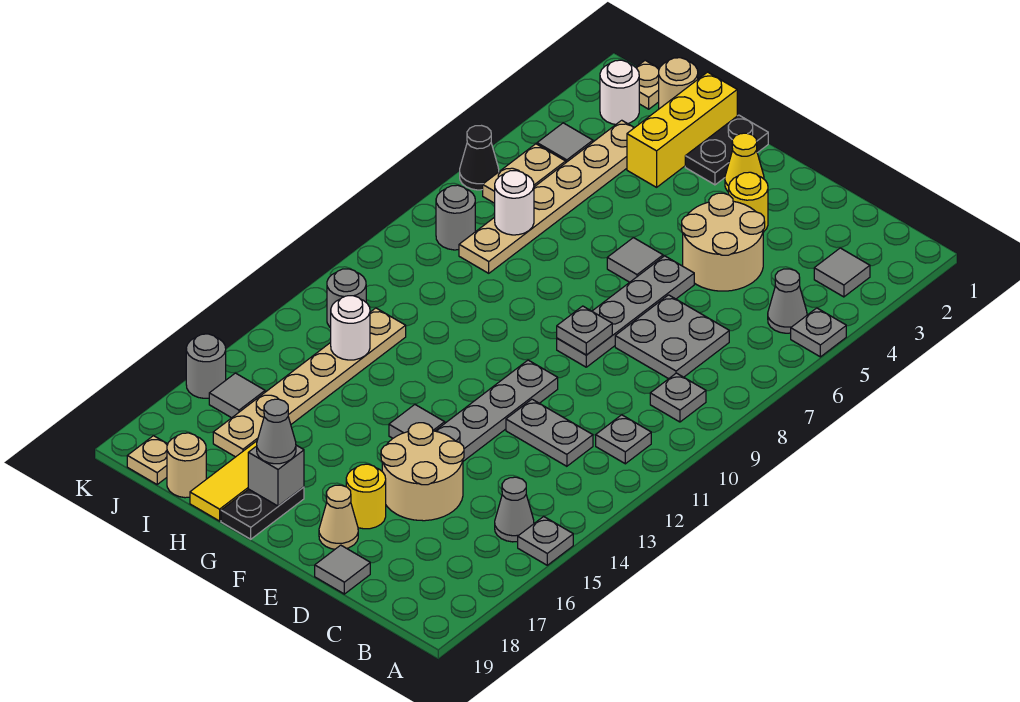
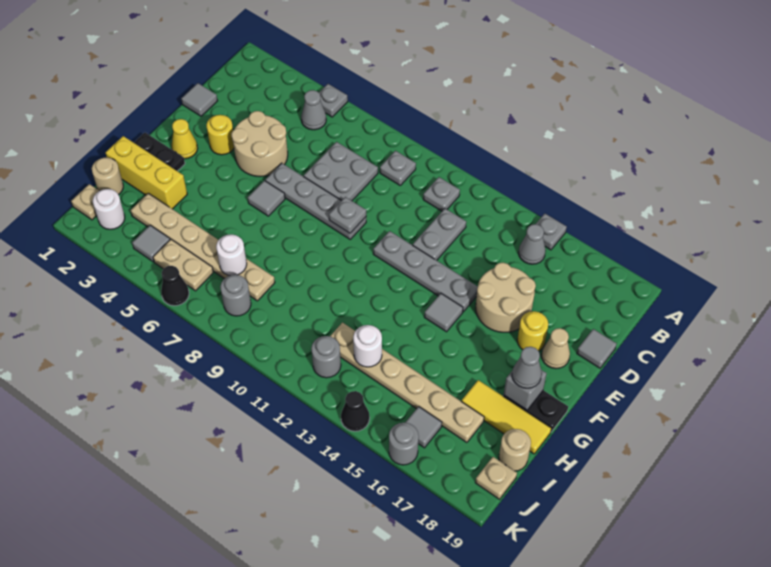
grey 1x1 tile [814,248,870,297] -> grey 1x1 tile moved to [181,83,218,116]
none -> black 1x1 cone [341,391,370,431]

